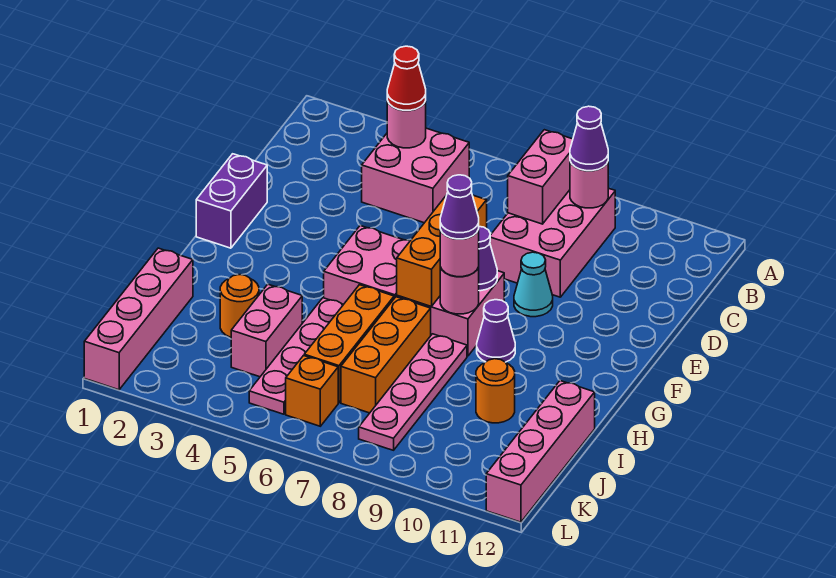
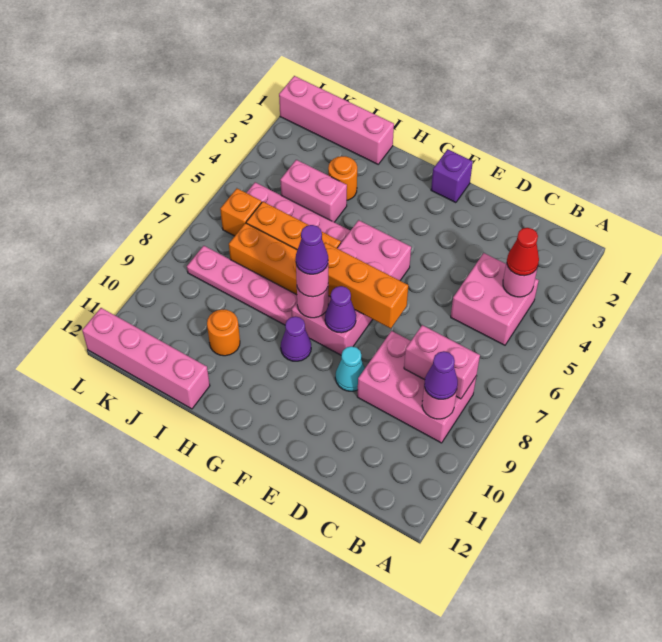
purple 1x2 brick [196,154,267,248] -> purple 1x1 brick [431,149,473,203]

